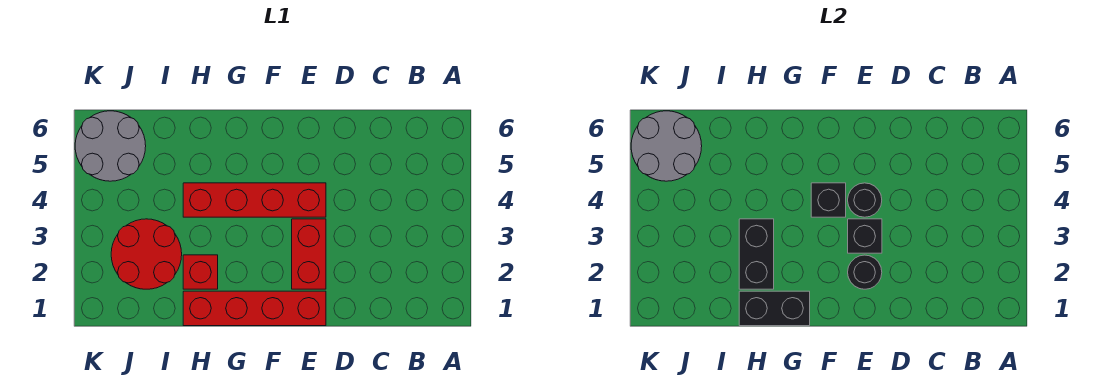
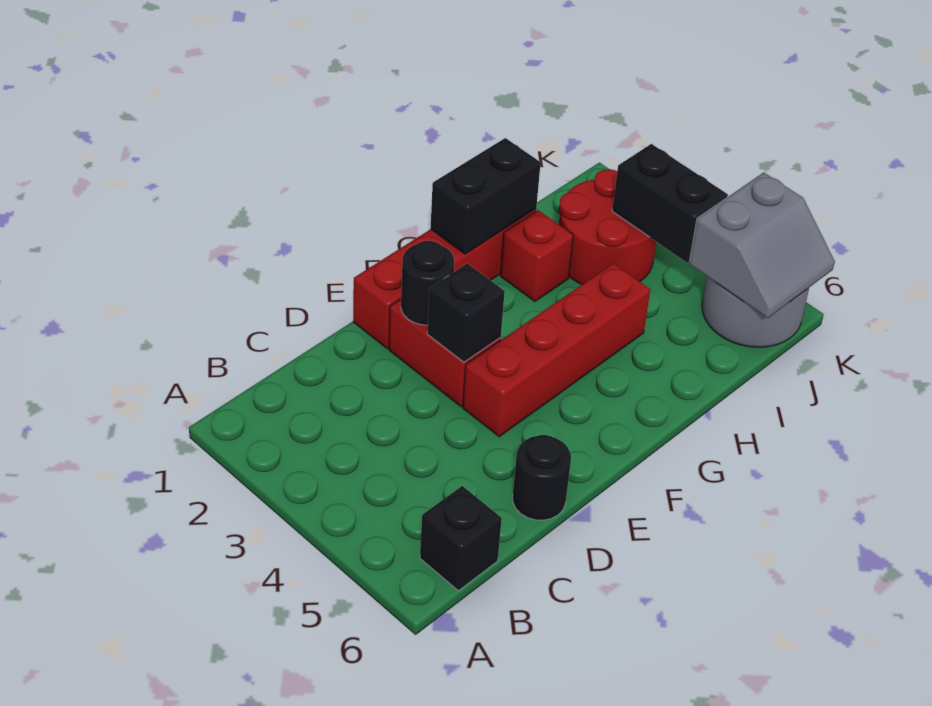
black 1x1 round brick [848,183,882,217] -> black 1x1 round brick moved to [513,435,571,520]
black 1x1 brick [811,183,846,217] -> black 1x1 brick moved to [420,486,502,591]
black 1x2 brick [739,219,774,289] -> black 1x2 brick moved to [612,144,728,263]
grey 2x2 round brick [631,111,702,181] -> grey 2x2 slope [689,172,835,318]

